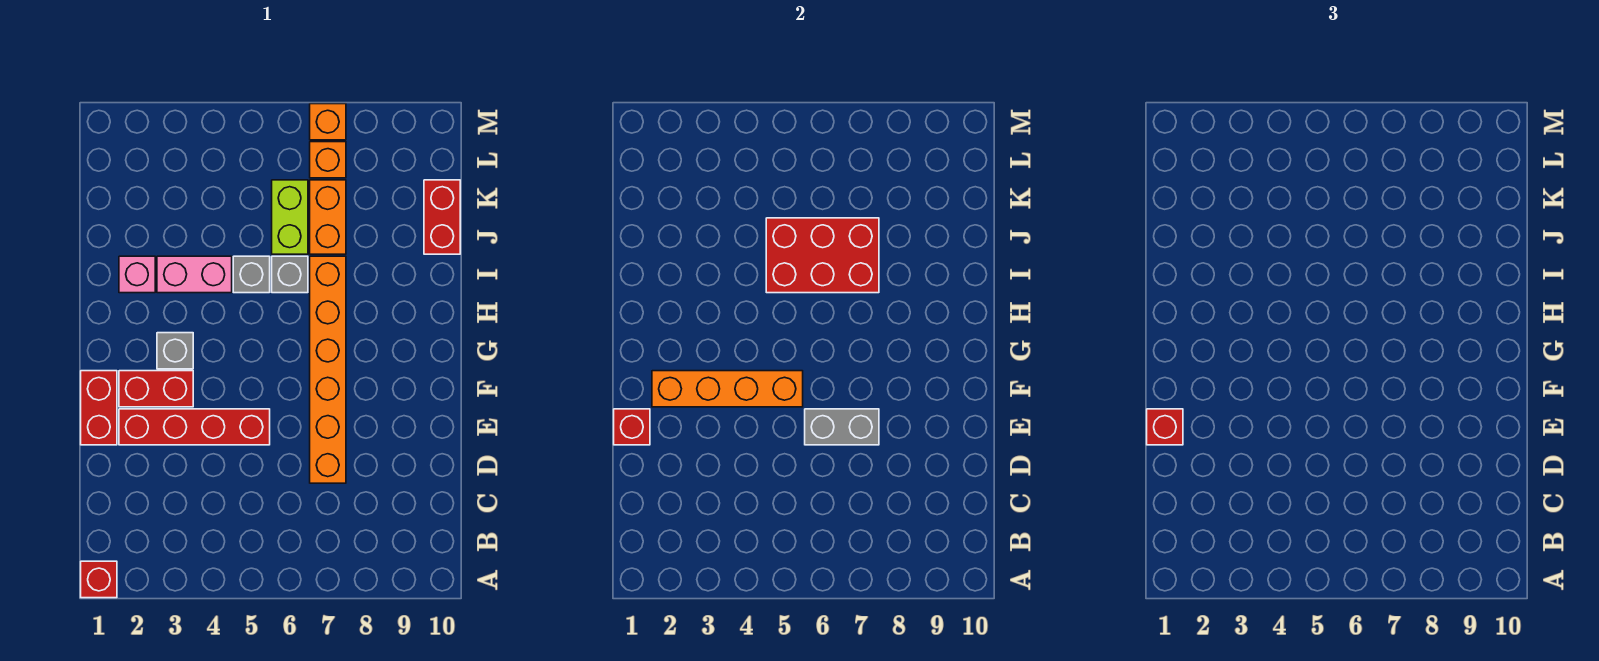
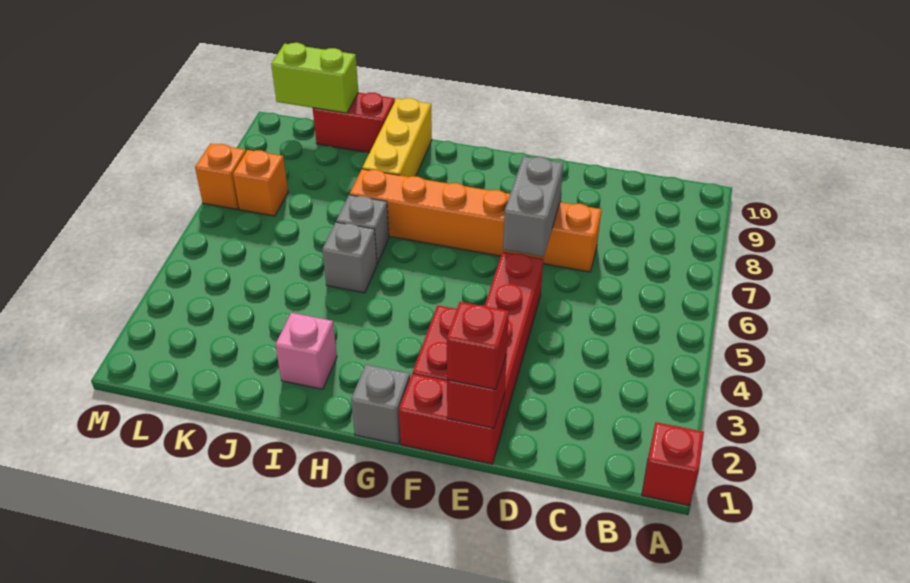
orange 1x4 brick [652,371,803,407] -> none
grey 1x1 brick [157,333,193,369] -> grey 1x1 brick moved to [351,365,410,444]
pink 1x2 brick [157,256,232,293] -> none
red 2x3 brick [766,218,879,293] -> none
none -> yellow 1x3 brick [362,98,432,177]
lime 1x2 brick [272,180,308,254] -> lime 1x2 brick moved to [271,43,358,113]
orange 1x2 brick [310,180,346,254] -> none

